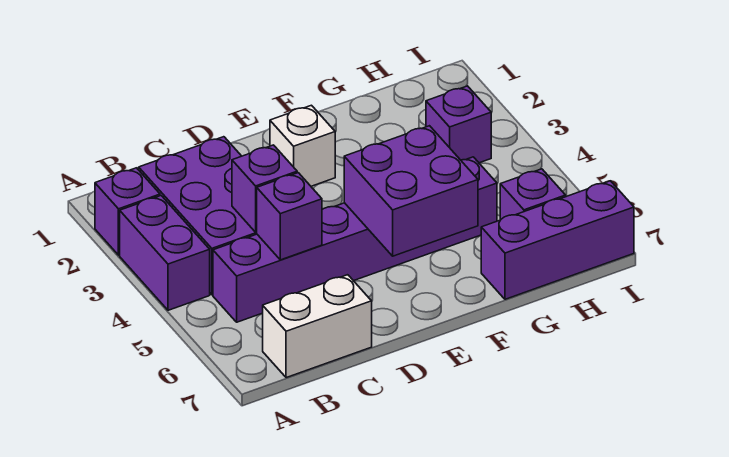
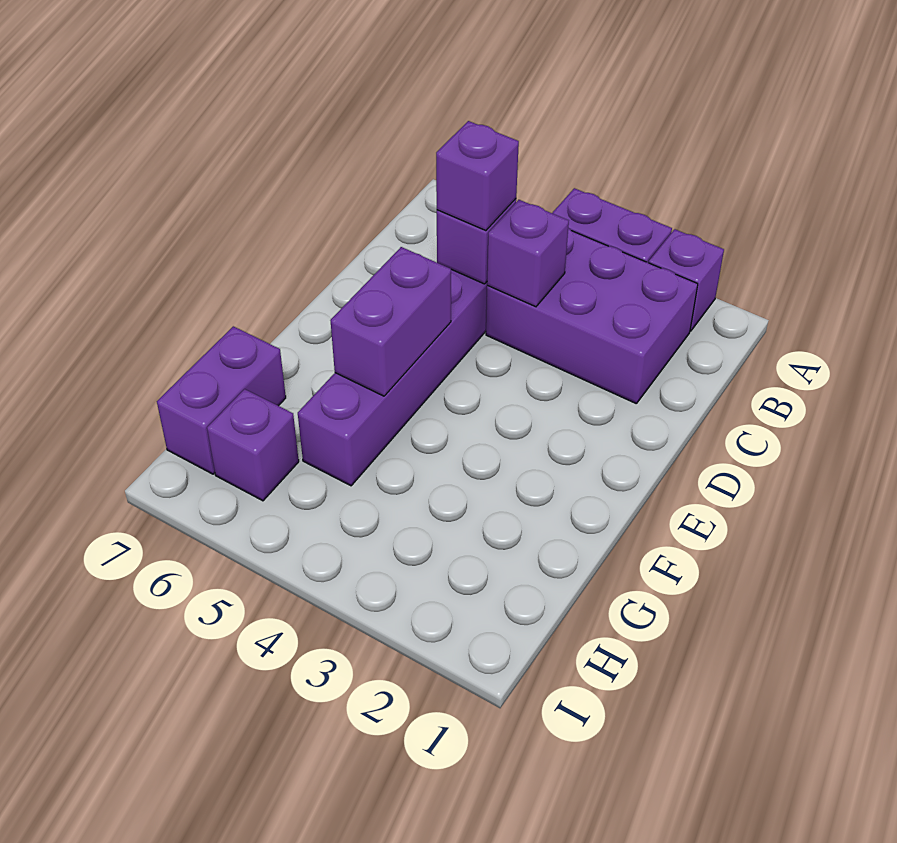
white 1x2 brick [263,275,372,378] -> none
white 1x1 brick [270,105,335,186] -> none
purple 2x2 brick [344,126,478,256] -> purple 1x2 brick [330,247,451,396]
purple 1x3 brick [481,181,634,299] -> purple 1x2 brick [157,326,286,474]
purple 1x1 brick [426,86,491,163] -> purple 1x1 brick moved to [436,121,519,231]

